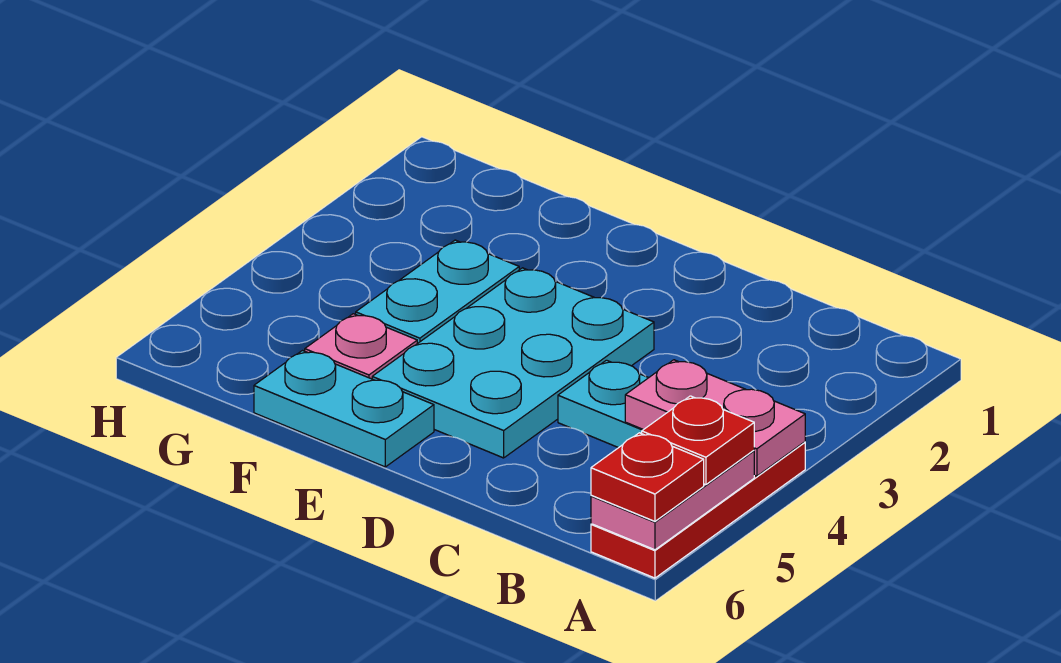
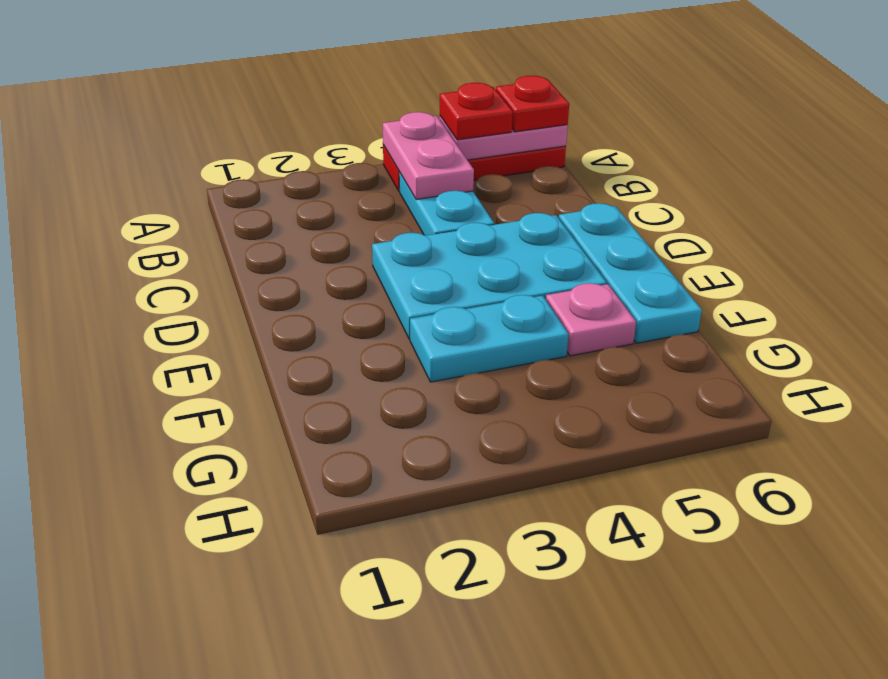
cyan 1x2 plate [254,351,434,467] -> cyan 1x3 plate [559,203,702,343]

